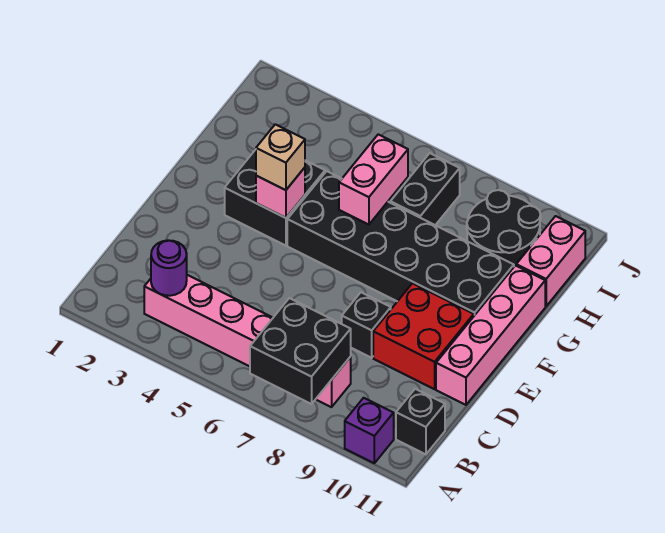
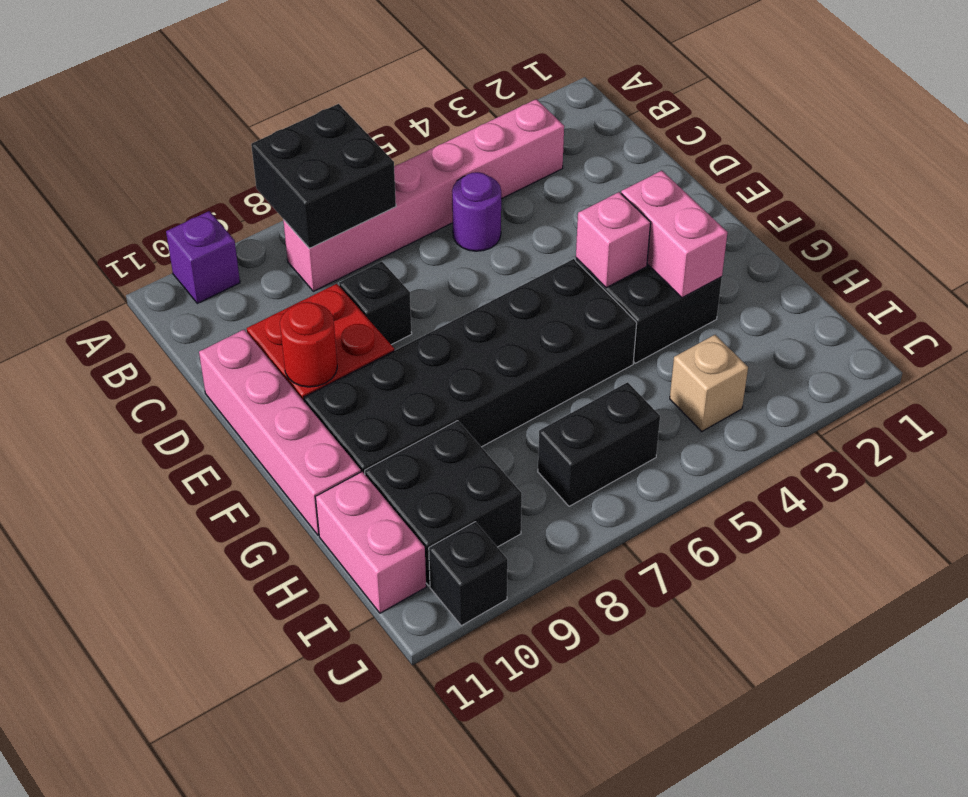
purple 1x1 round brick [151,240,187,296] -> purple 1x1 round brick moved to [452,172,501,251]
black 1x1 brick [396,389,445,454] -> black 1x1 brick moved to [429,522,508,626]
none -> red 1x1 round brick [280,302,337,387]
tan 1x1 brick [256,124,305,190] -> tan 1x1 brick moved to [670,335,748,431]
pink 1x2 brick [339,134,408,225] -> pink 1x2 brick moved to [621,171,728,298]
black 1x2 brick [390,153,460,225] -> black 1x2 brick turned to [538,382,660,506]
black 2x2 round brick [467,190,541,266] -> black 2x2 brick [365,421,522,586]

